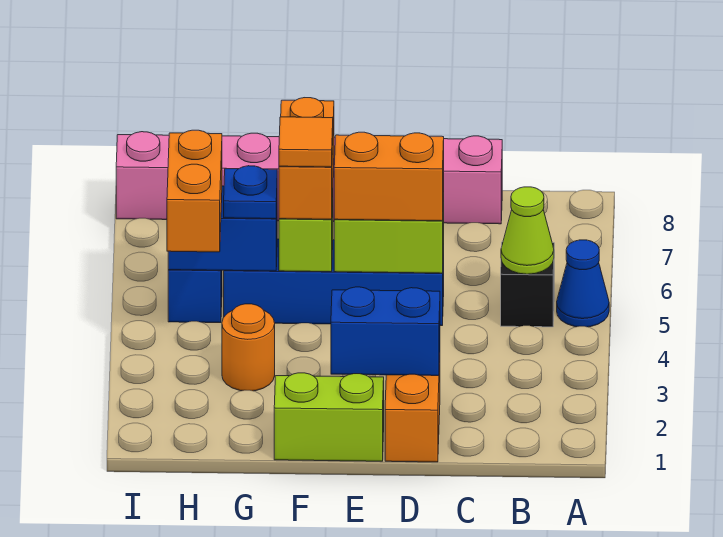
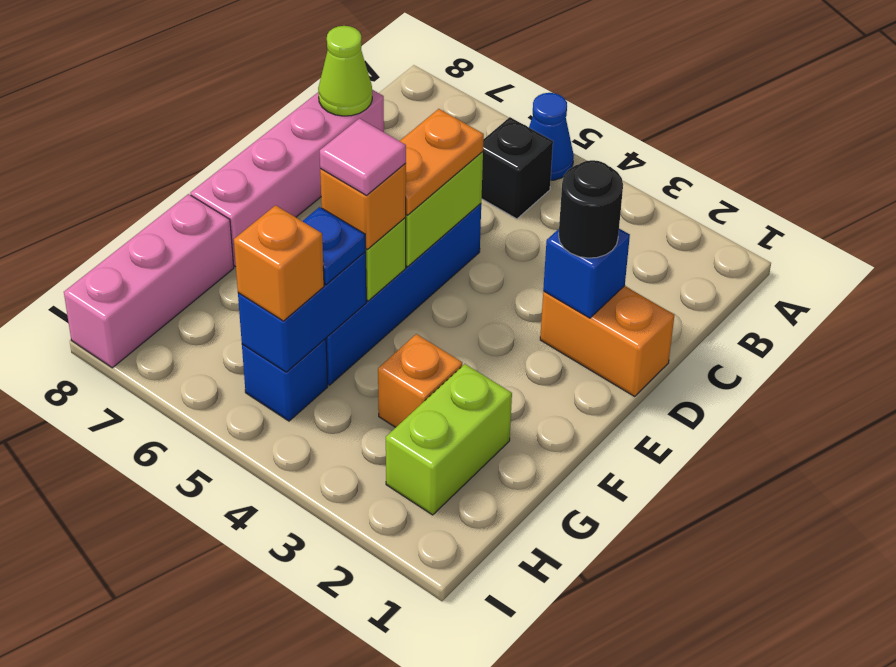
lime 1x1 cone [501,187,554,274] -> lime 1x1 cone moved to [318,26,372,116]
blue 1x2 brick [331,287,440,376] -> blue 1x1 brick [543,229,630,318]
none -> black 1x1 round brick [559,160,623,258]
orange 1x2 brick [334,132,444,221] -> orange 1x2 plate [400,109,484,215]
lime 1x2 brick [274,373,384,461] -> lime 1x2 brick moved to [386,364,512,515]
orange 1x2 brick [279,98,334,219] -> orange 1x1 brick [320,164,406,249]
orange 1x1 tile [279,117,333,167] -> pink 1x1 tile [320,118,406,195]
orange 1x1 round brick [222,304,275,391] -> orange 1x1 brick [378,334,462,427]
orange 1x2 brick [167,130,222,252] -> orange 1x1 brick [234,205,324,321]

